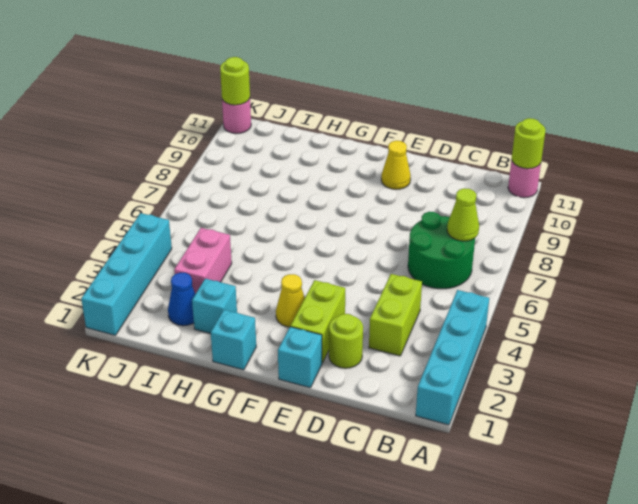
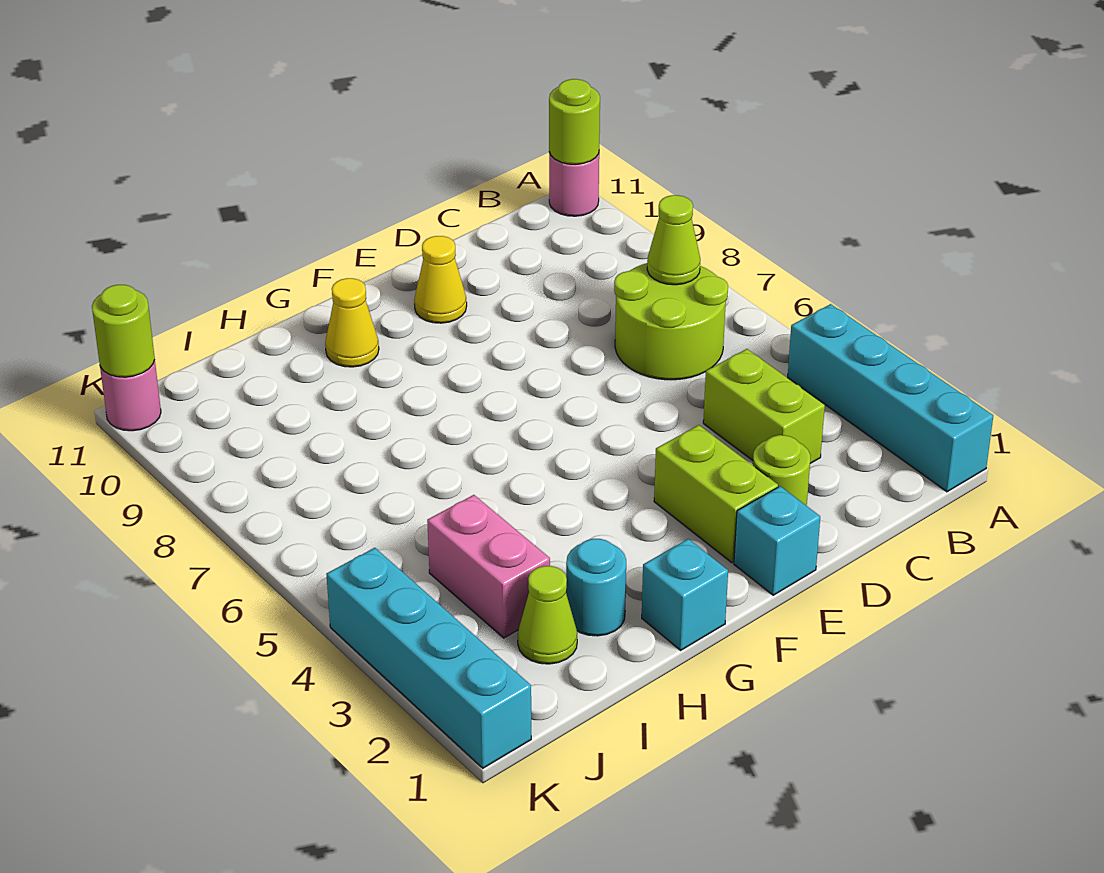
green 2x2 round brick [408,212,475,289] -> lime 2x2 round brick [614,263,728,380]
yellow 1x1 cone [276,274,305,327] -> yellow 1x1 cone moved to [325,278,379,367]
cyan 1x1 brick [192,279,237,334] -> cyan 1x1 round brick [566,539,626,636]
blue 1x1 cone [168,273,195,326] -> lime 1x1 cone [518,566,577,664]

